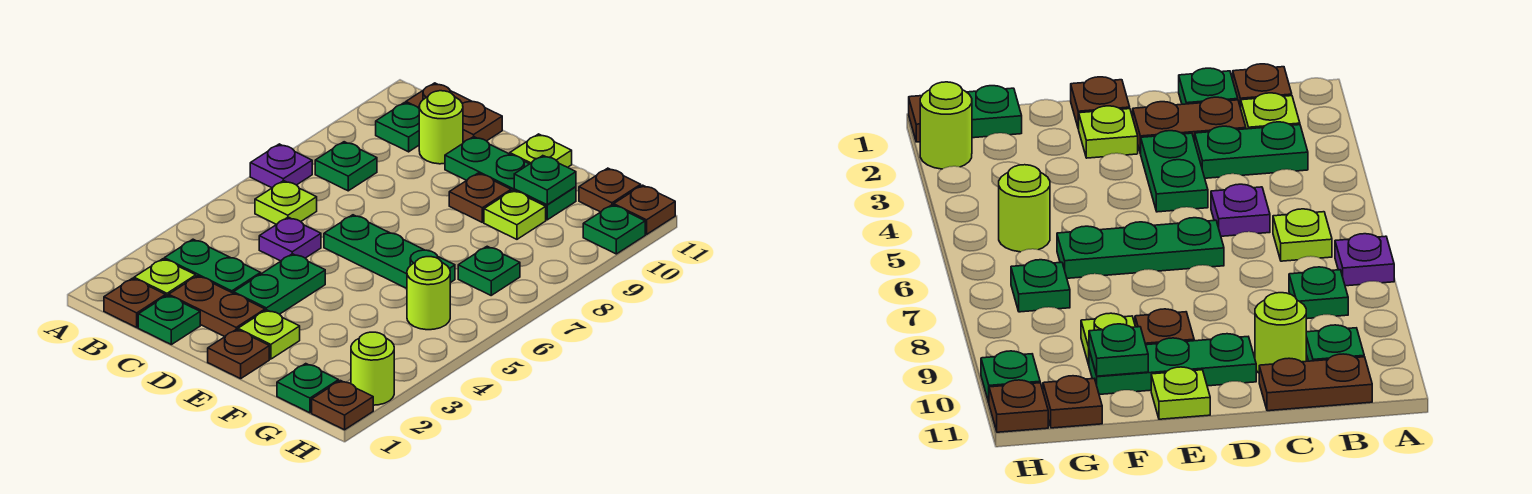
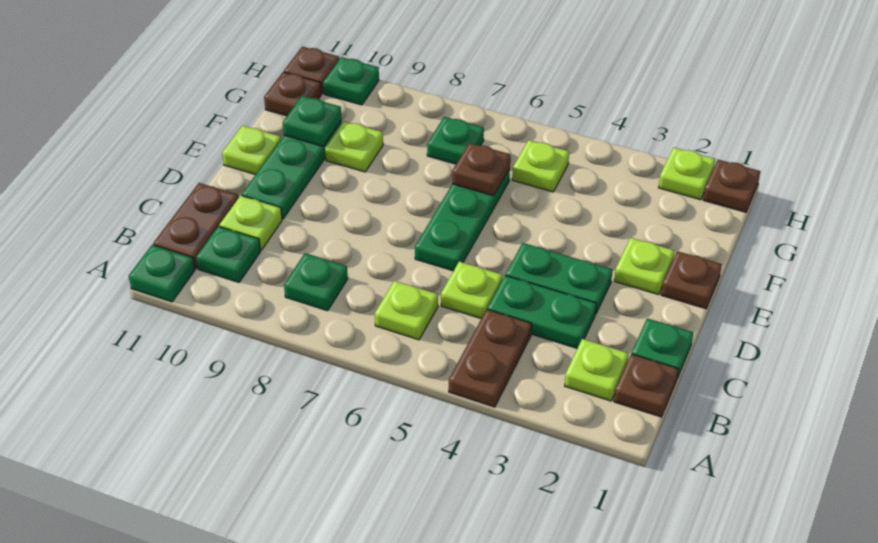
purple 1x1 plate [250,144,312,188] -> none
green 1x2 plate [164,239,261,293] -> green 1x2 plate turned to [488,275,596,348]
brown 1x2 plate [169,276,265,336] -> brown 1x2 plate moved to [449,309,532,407]
purple 1x1 plate [259,217,321,261] -> lime 1x1 plate [441,262,503,319]
lime 1x1 round brick [419,91,463,164] -> lime 1x1 plate [219,195,282,250]
brown 1x1 plate [449,173,511,222] -> brown 1x1 plate moved to [452,143,510,196]
green 1x1 plate [277,364,339,413] -> green 1x1 plate moved to [129,245,195,302]
lime 1x1 round brick [407,257,450,330] -> lime 1x1 plate [512,140,569,192]
lime 1x1 round brick [351,332,394,405] -> lime 1x1 plate [659,147,715,200]

